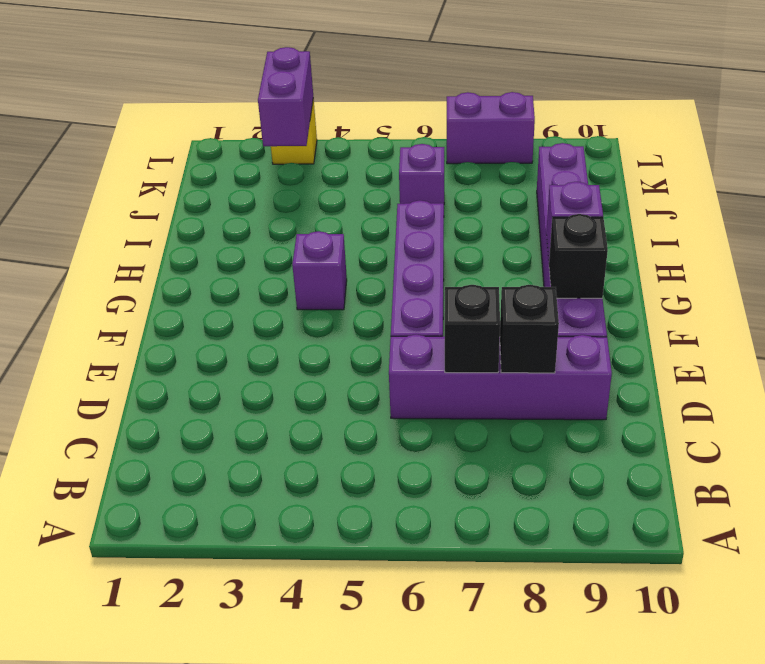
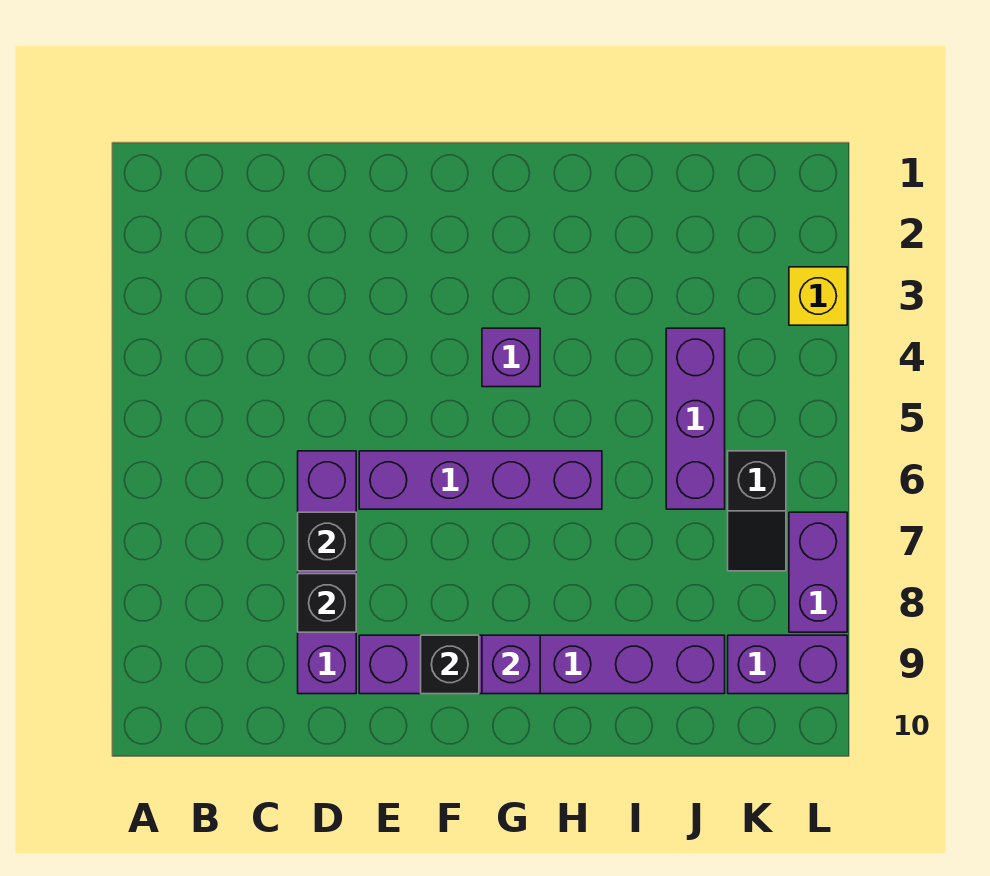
purple 1x1 brick [399,144,444,204] -> purple 1x3 brick [666,328,725,509]
purple 1x2 brick [258,47,313,146] -> purple 1x2 brick moved to [728,635,847,694]
none -> black 1x2 slope [728,451,786,571]

